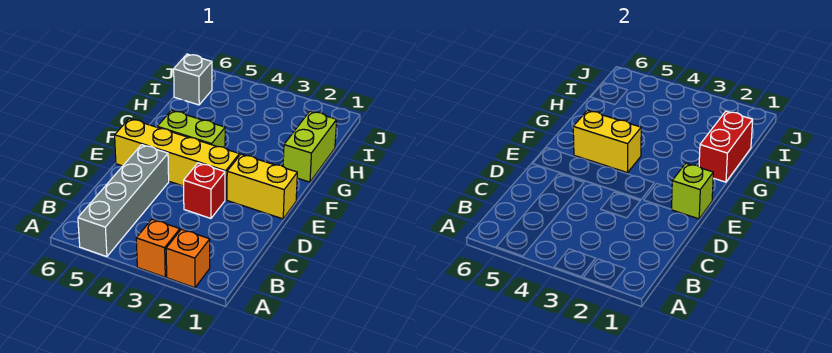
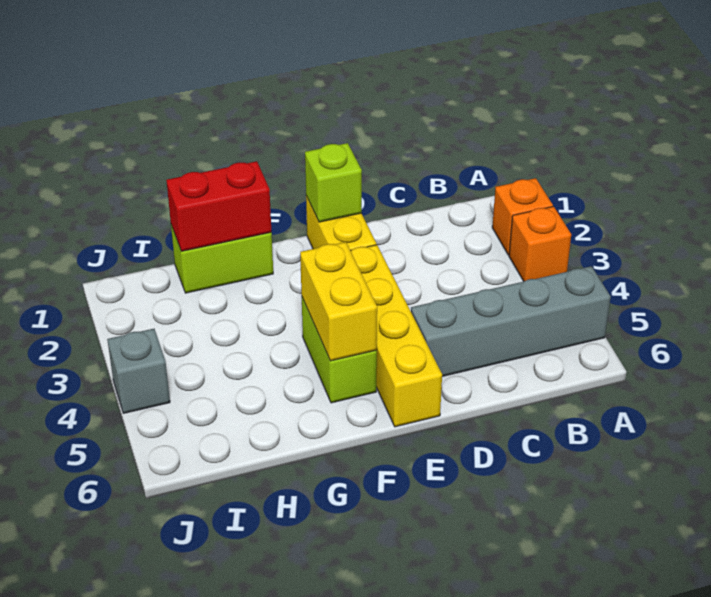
red 1x1 brick [184,163,225,218] -> none
grey 1x1 brick [174,54,212,105] -> grey 1x1 brick moved to [107,329,170,413]

